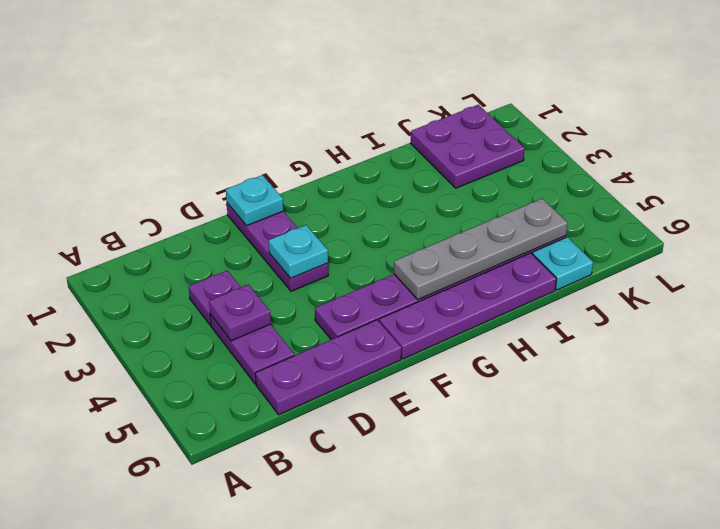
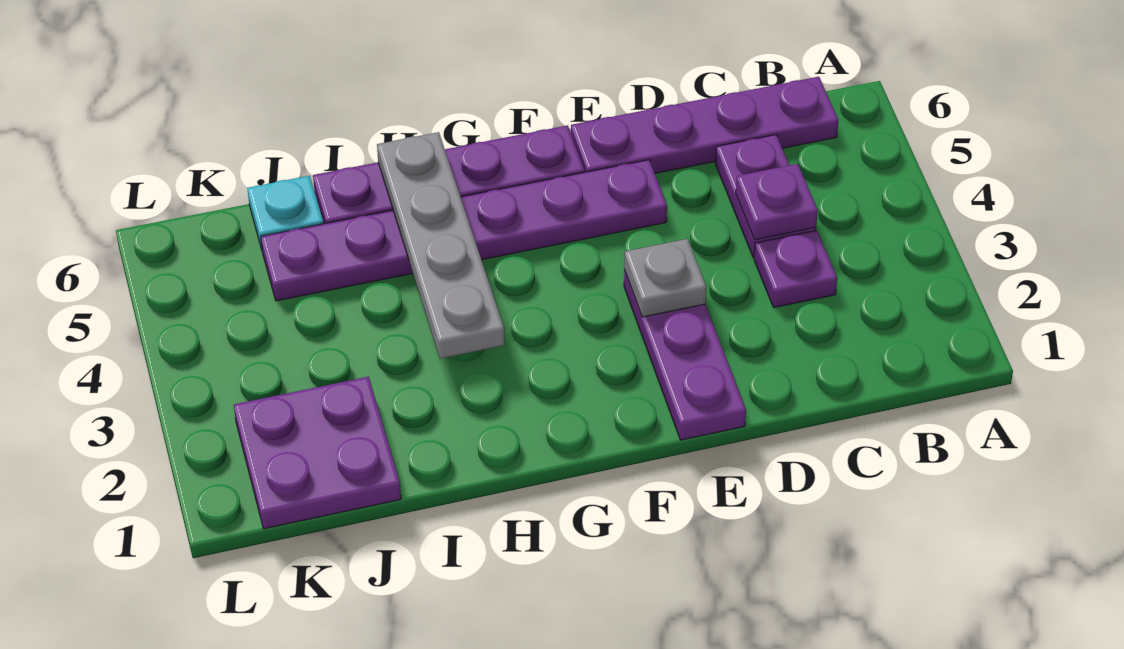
purple 1x3 plate [255,320,401,415] -> purple 1x4 plate [571,77,838,173]
cyan 1x1 plate [226,175,283,226] -> none
cyan 1x1 plate [269,225,328,278] -> grey 1x1 plate [624,239,706,317]
grey 1x4 plate [394,198,568,299] -> grey 1x4 plate turned to [377,132,505,359]

